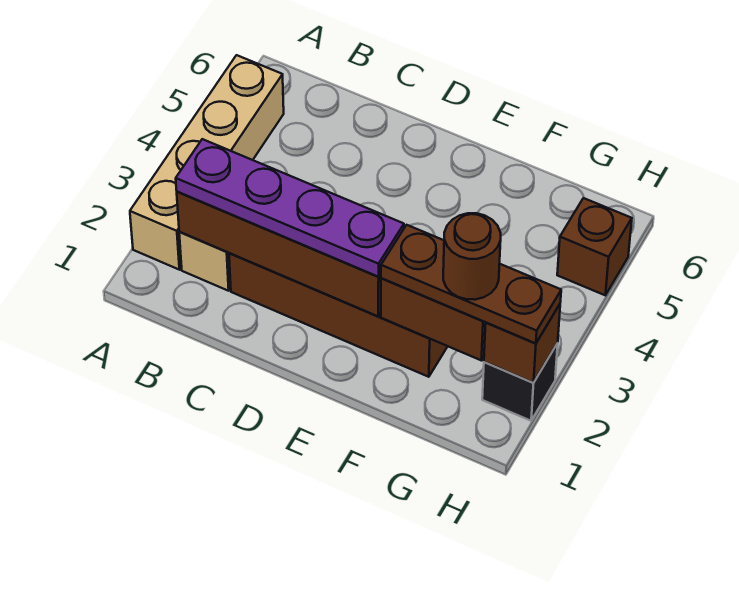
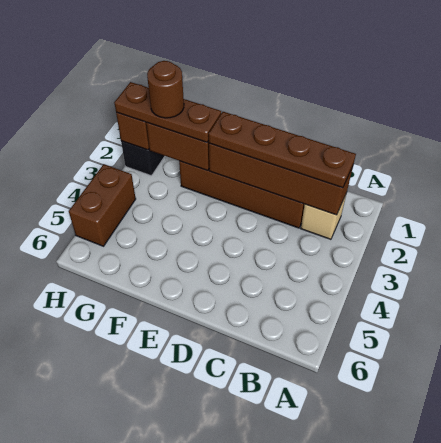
tan 1x4 brick [130,55,284,270] -> none
purple 1x4 plate [176,139,404,277] -> brown 1x4 plate [209,112,356,188]
brown 1x1 brick [557,198,632,295] -> brown 1x2 brick [69,164,136,246]

